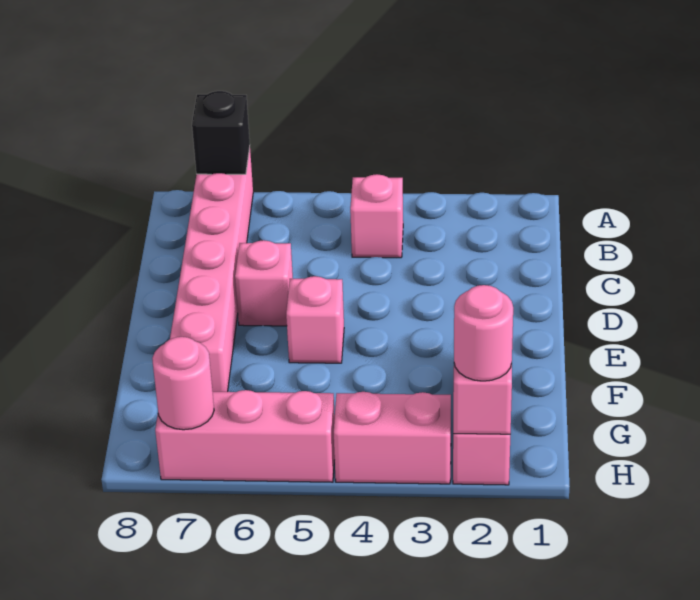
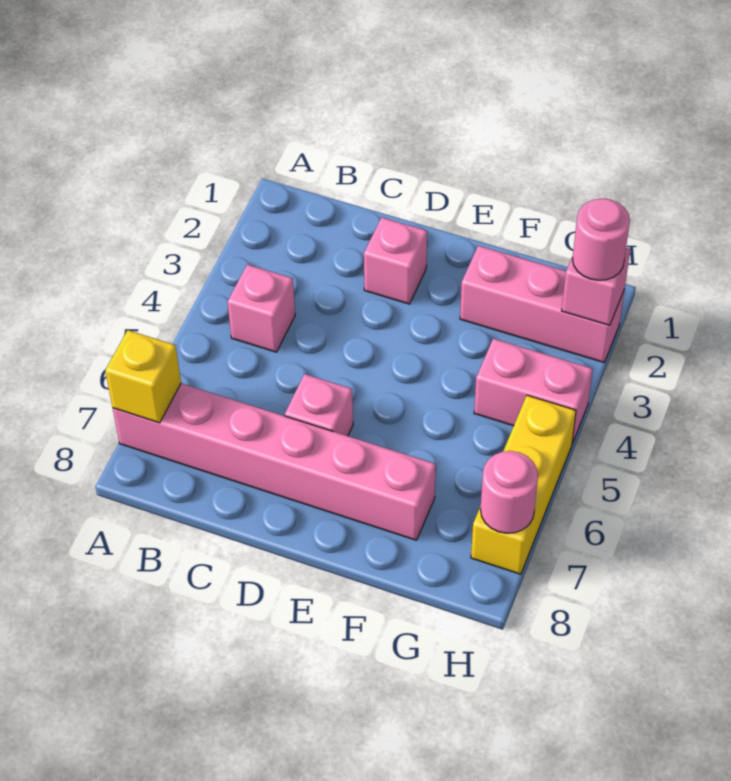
black 1x1 brick [192,91,250,174] -> yellow 1x1 brick [105,330,181,423]
pink 1x1 brick [286,276,344,363] -> pink 1x1 brick moved to [364,217,427,304]
pink 1x2 brick [334,392,451,484] -> pink 1x2 brick turned to [474,339,593,444]
pink 1x3 brick [155,390,335,482] -> yellow 1x3 brick [471,395,576,574]

